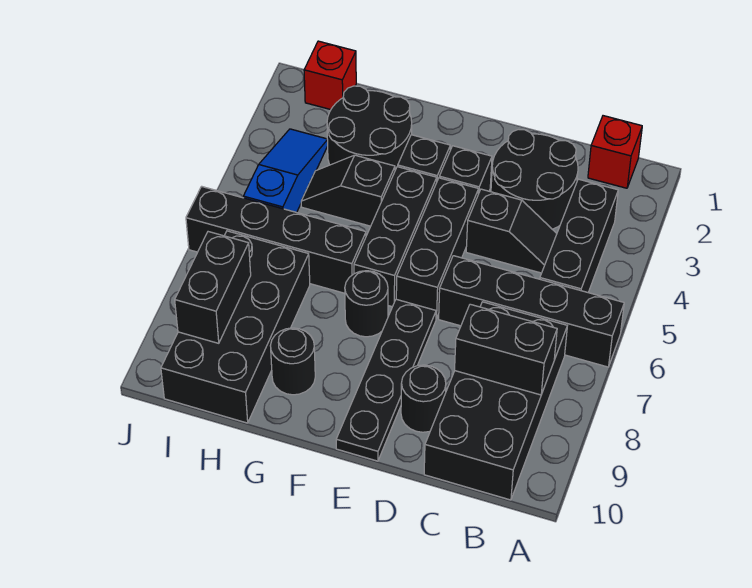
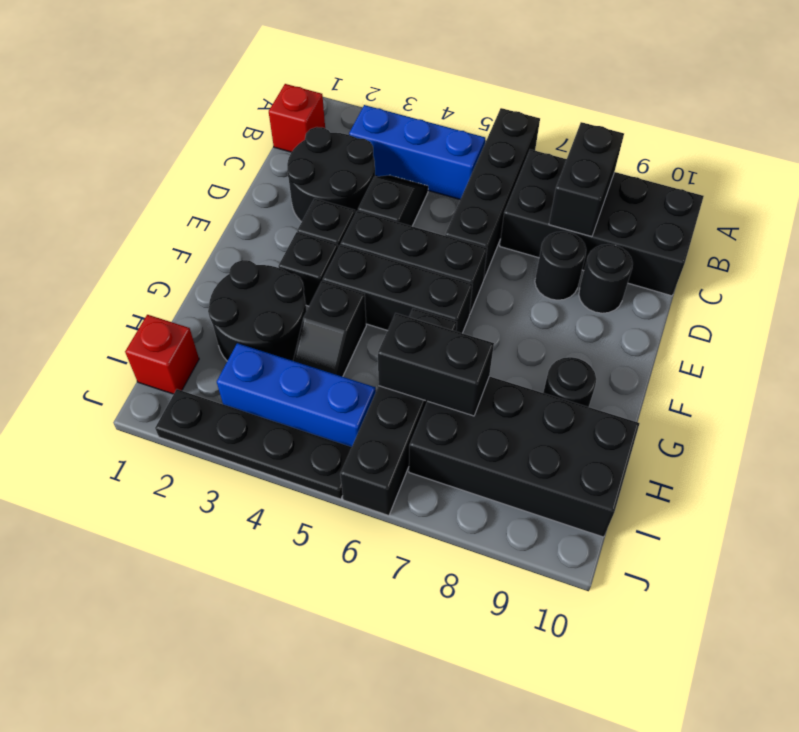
black 1x3 brick [540,179,618,292] -> blue 1x3 brick [349,105,485,199]
black 1x4 plate [336,299,436,461] -> black 1x4 plate moved to [155,389,352,499]
black 1x1 round brick [345,271,388,337] -> black 1x1 round brick moved to [535,232,586,300]
blue 1x3 slope [243,129,328,213] -> blue 1x3 brick [217,343,376,447]
black 1x2 brick [175,232,251,343] -> black 1x2 brick moved to [378,313,494,416]

